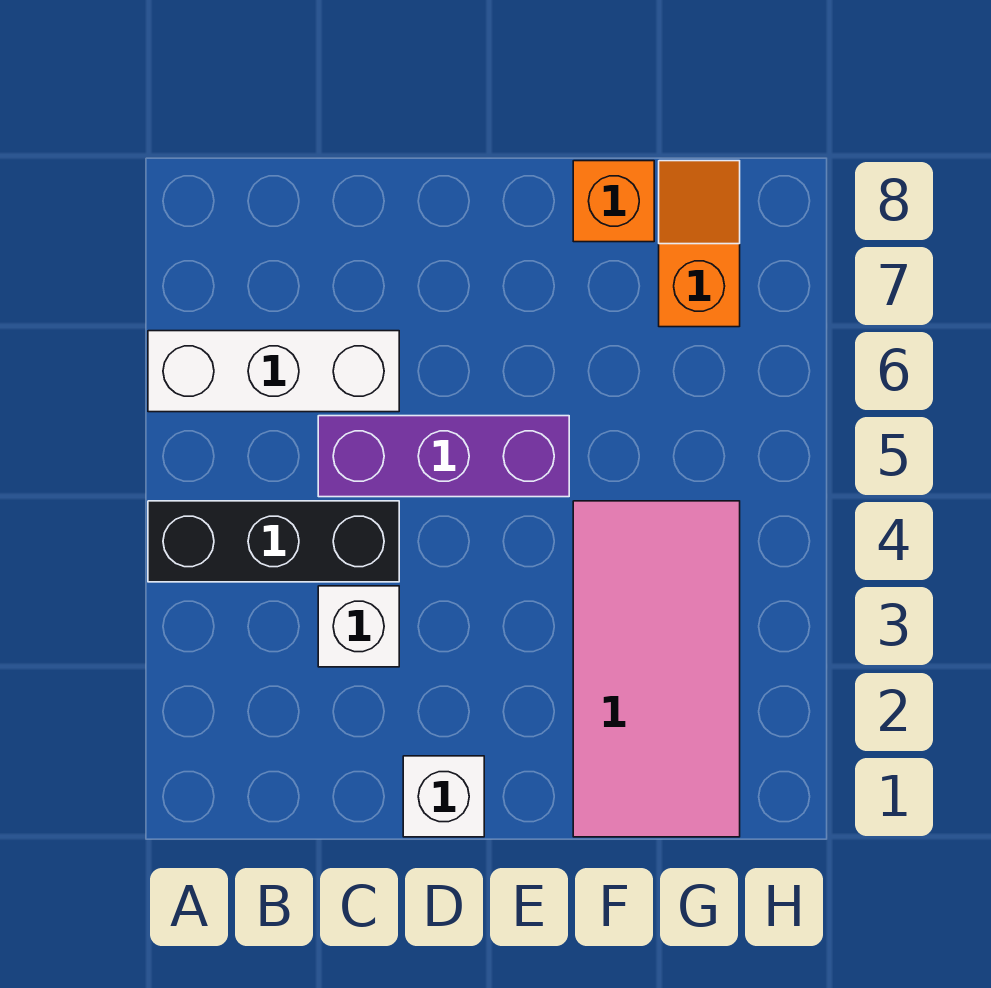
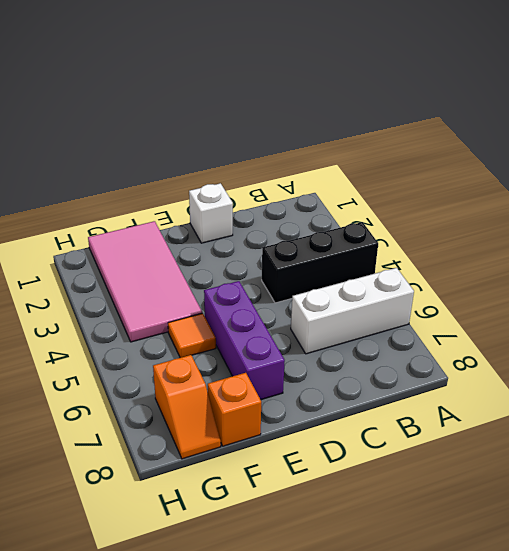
white 1x1 brick [318,586,399,667] -> none
purple 1x3 brick [318,416,569,497] -> purple 1x3 brick turned to [204,281,285,400]
none -> orange 1x1 tile [168,313,216,358]

